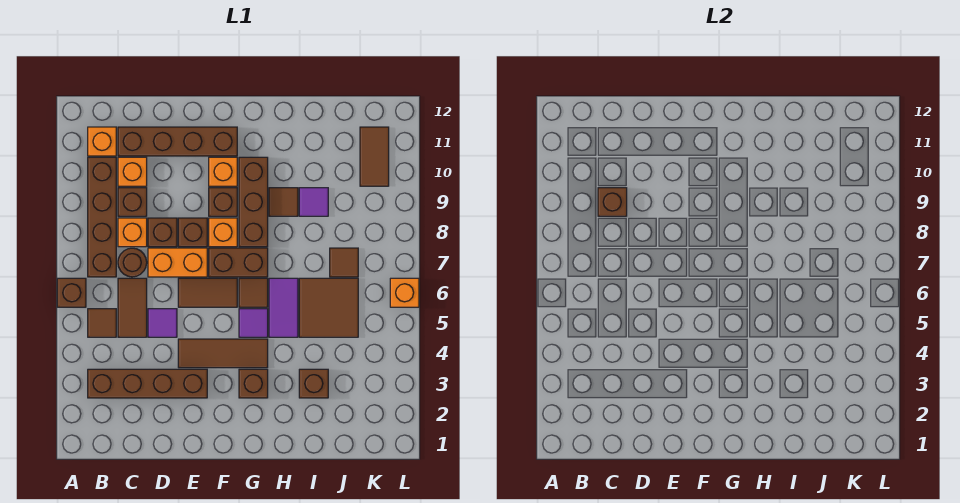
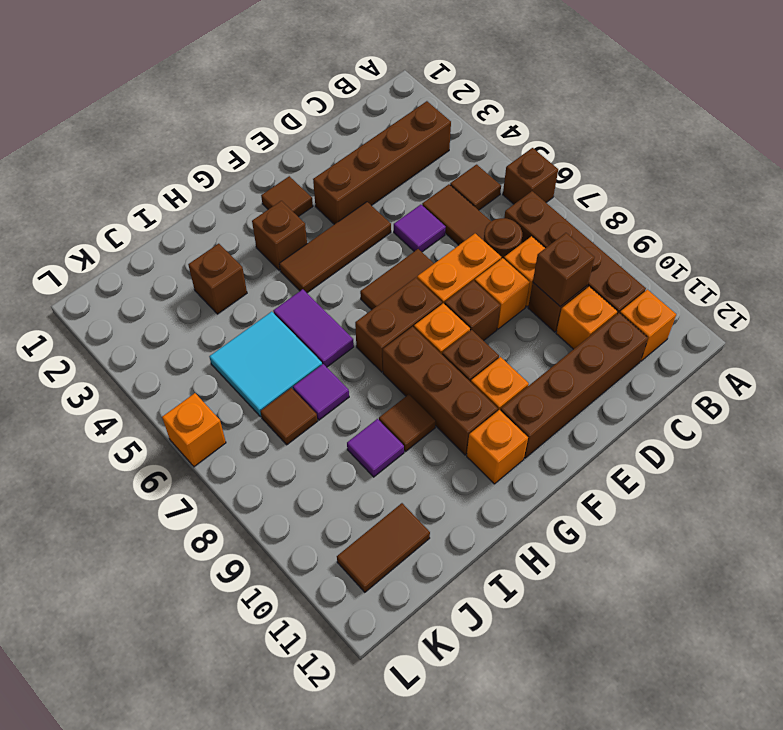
brown 1x1 brick [148,218,177,247] -> orange 1x1 brick [475,258,530,329]
purple 1x1 tile [239,309,268,337] -> purple 1x1 tile moved to [293,364,349,420]
brown 1x1 tile [239,278,268,307] -> brown 1x1 tile moved to [261,176,313,217]
none -> orange 1x1 brick [467,410,528,484]
brown 2x2 tile [299,278,358,337] -> cyan 2x2 tile [209,312,322,417]
brown 1x2 tile [360,127,389,186] -> brown 1x2 tile turned to [337,503,430,592]

